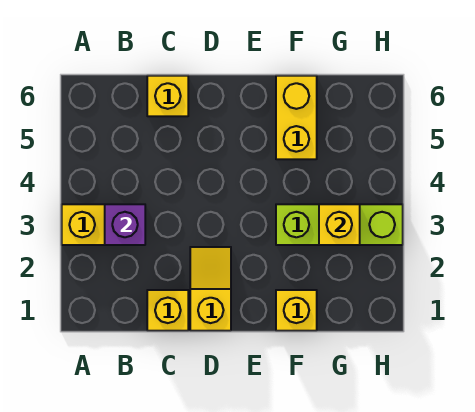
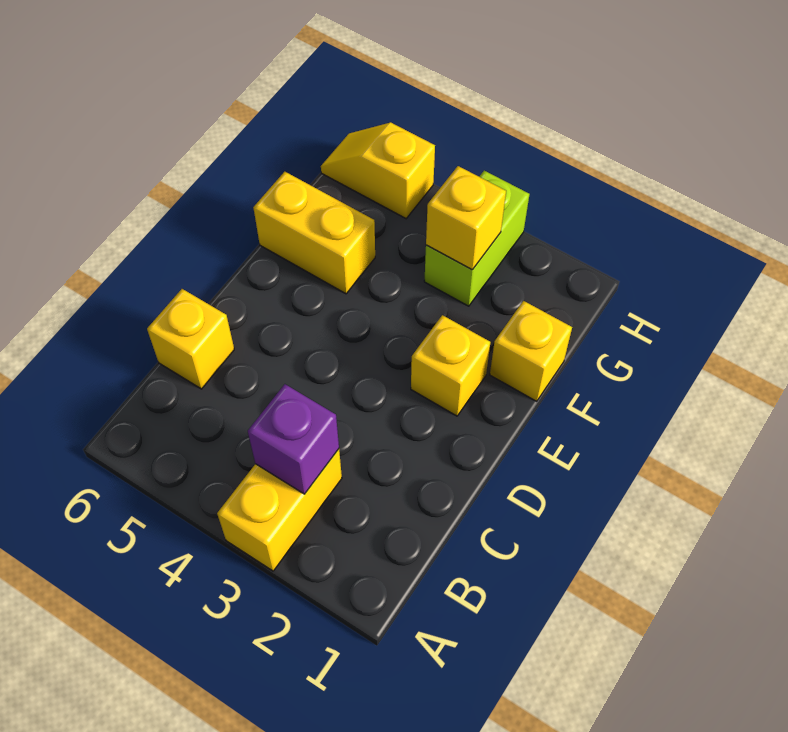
yellow 1x1 brick [147,290,188,331] -> yellow 1x1 brick moved to [411,315,490,416]
yellow 1x2 slope [190,247,231,331] -> yellow 1x2 slope moved to [321,123,435,219]
lime 1x3 brick [276,204,403,245] -> lime 1x2 brick [424,171,530,306]

